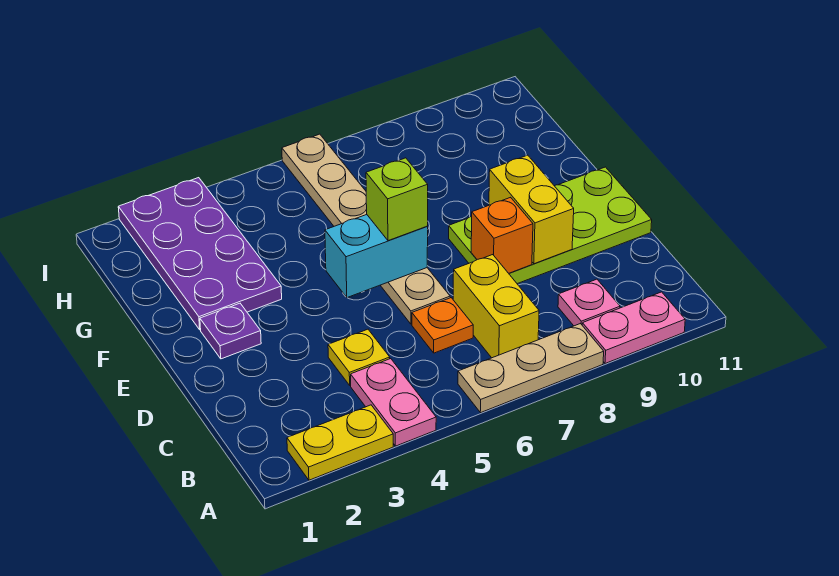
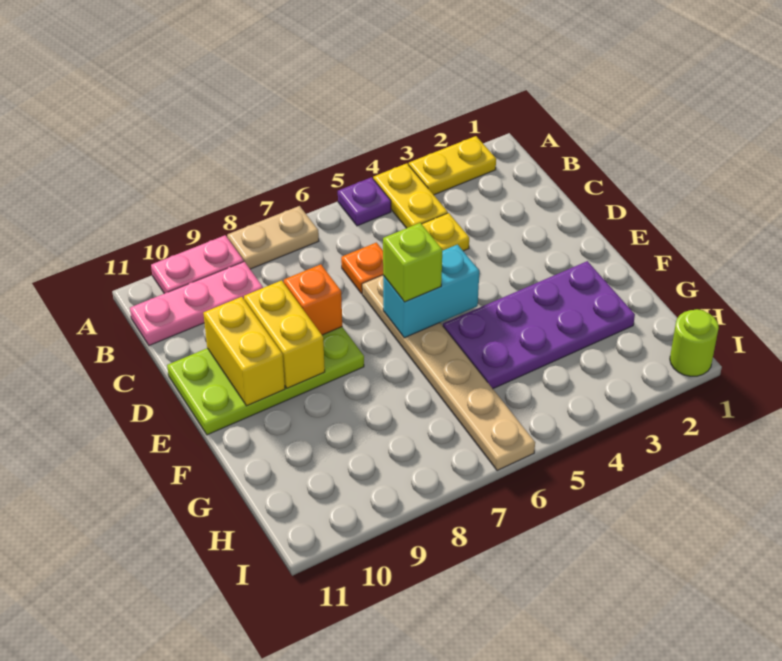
pink 1x2 plate [351,359,436,446] -> yellow 1x2 plate [373,163,448,228]
tan 1x3 plate [458,324,604,413] -> tan 1x2 plate [227,206,319,269]
yellow 1x2 brick [453,255,539,358] -> yellow 1x2 brick moved to [203,297,285,406]
pink 1x1 plate [558,279,620,326] -> pink 1x3 plate [130,262,263,346]
purple 1x1 plate [200,303,261,359] -> purple 1x1 plate moved to [338,177,391,226]
purple 2x4 plate [118,178,282,330] -> purple 2x4 plate turned to [443,261,635,389]
none -> lime 1x1 round brick [670,309,719,376]

